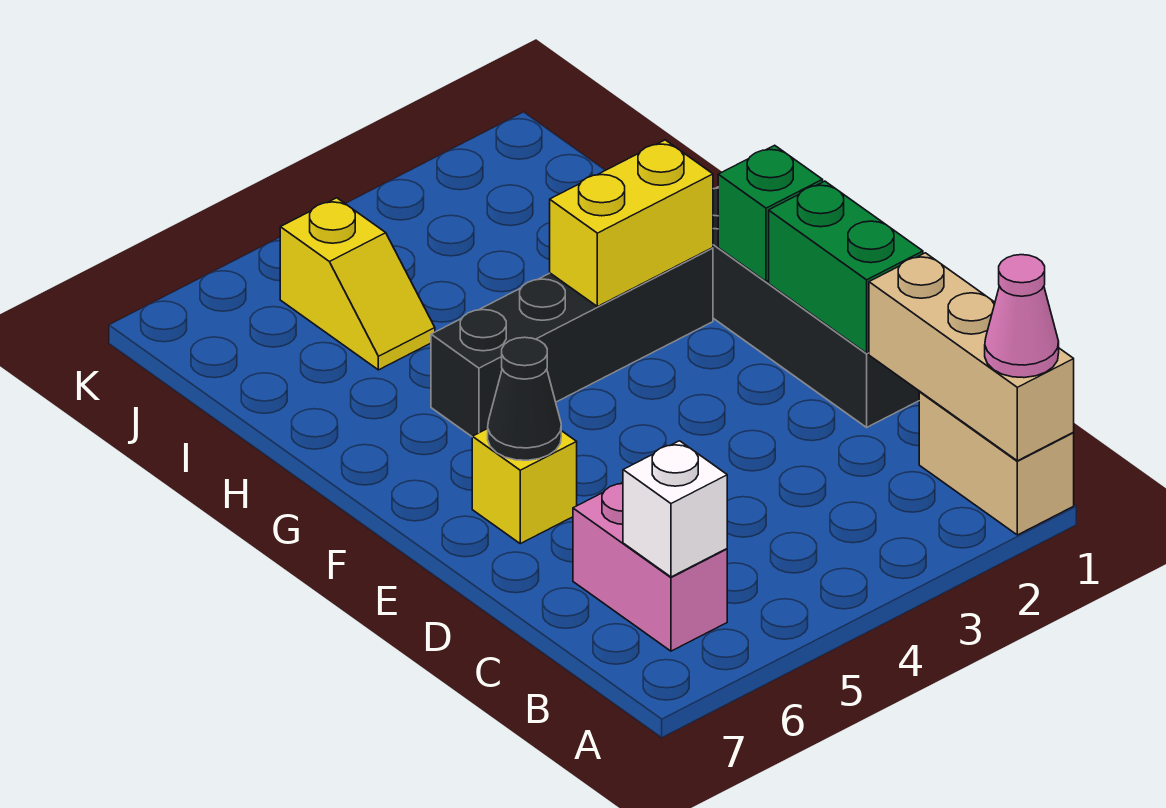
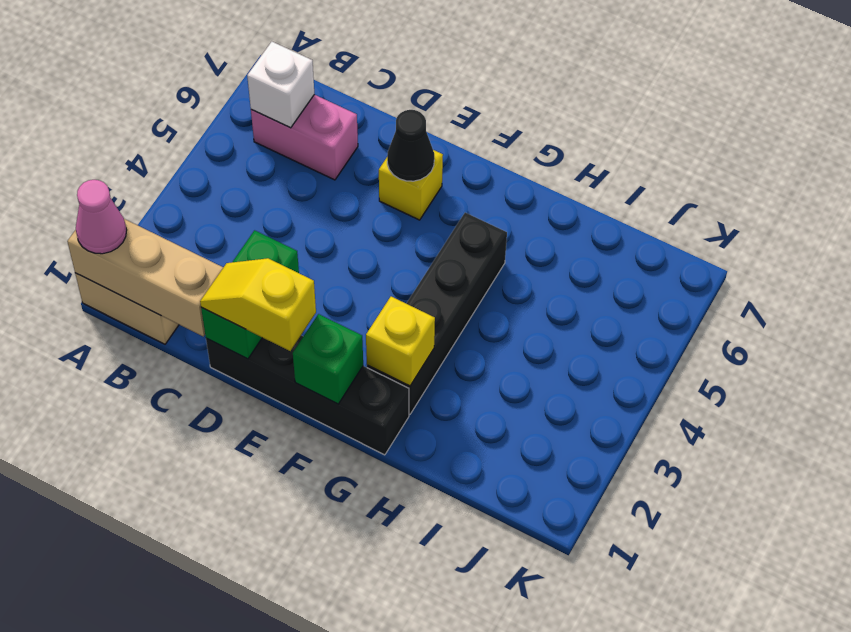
green 1x2 brick [769,181,923,353] -> green 1x2 brick turned to [201,230,299,359]
yellow 1x2 brick [550,140,713,307] -> yellow 1x1 brick [366,297,435,386]
yellow 1x2 slope [280,198,435,370] -> yellow 1x2 slope moved to [200,258,316,351]

